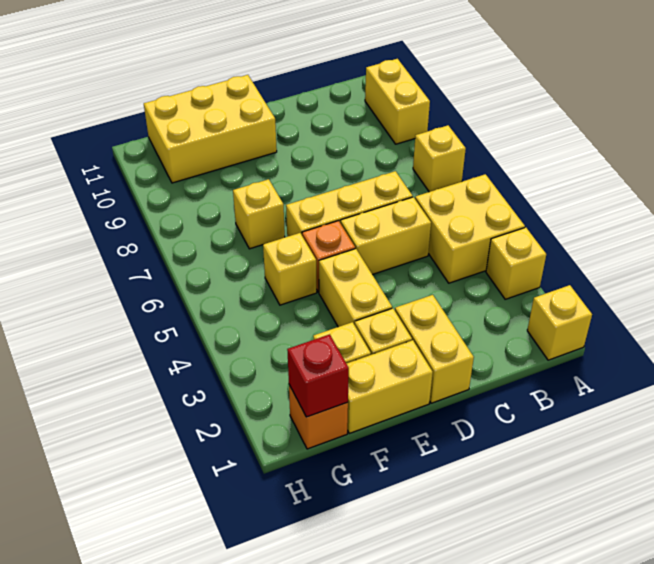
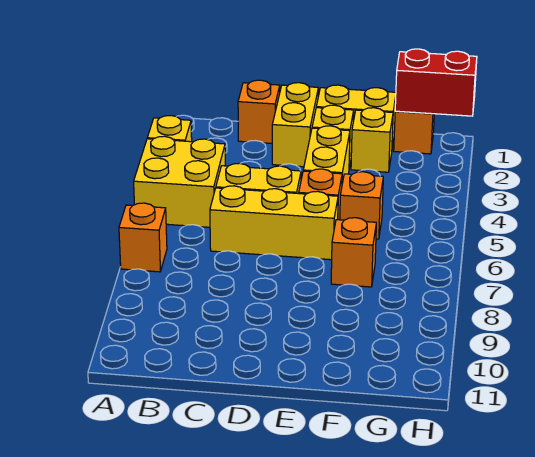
yellow 1x1 brick [527,285,592,360] -> none
yellow 1x1 brick [413,125,466,192] -> orange 1x1 brick [119,203,167,272]
yellow 1x2 brick [365,59,430,144] -> none
none -> orange 1x1 brick [238,80,280,143]
yellow 2x3 brick [144,75,277,183] -> none
yellow 1x1 brick [263,233,317,305] -> orange 1x1 brick [340,172,383,239]
yellow 1x1 brick [233,179,285,249] -> orange 1x1 brick [331,218,376,287]
red 1x1 brick [287,334,349,417] -> red 1x2 brick [395,49,477,116]

